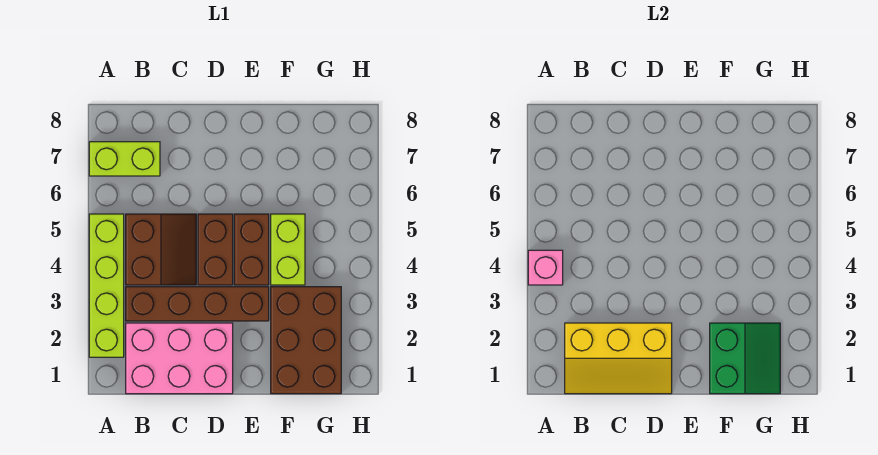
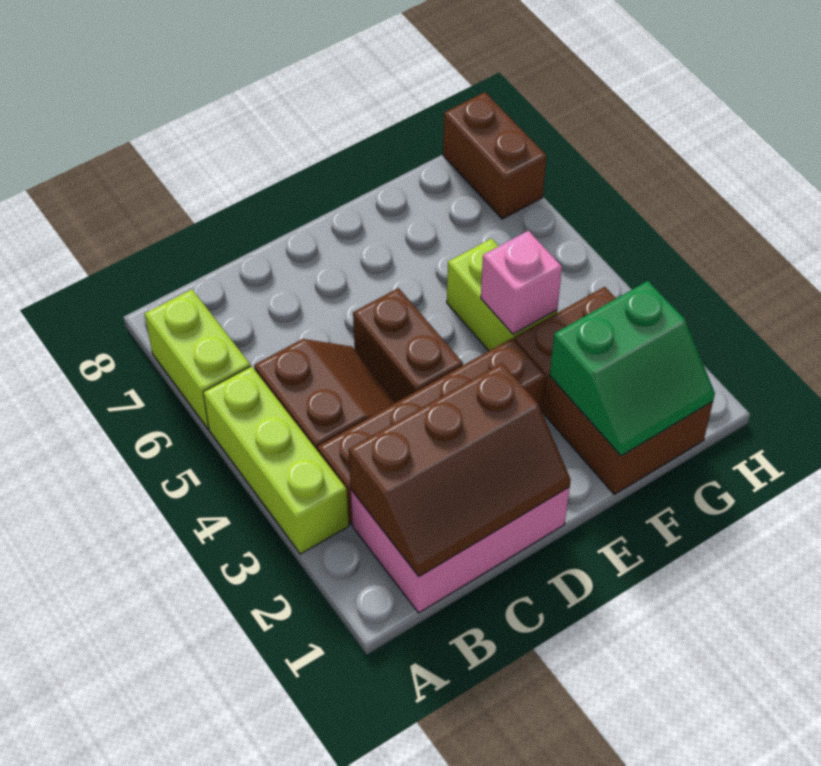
lime 1x4 brick [89,214,124,357] -> lime 1x3 brick [203,366,349,554]
pink 1x1 brick [528,250,563,285] -> pink 1x1 brick moved to [481,231,562,334]
lime 1x2 brick [89,142,160,176] -> lime 1x2 brick turned to [145,290,251,429]
yellow 2x3 slope [565,323,672,394] -> brown 2x3 slope [349,363,571,576]
brown 1x2 brick [234,214,269,285] -> brown 1x2 brick moved to [443,92,547,219]
green 2x2 slope [710,323,780,394] -> green 2x2 slope turned to [550,281,715,456]

